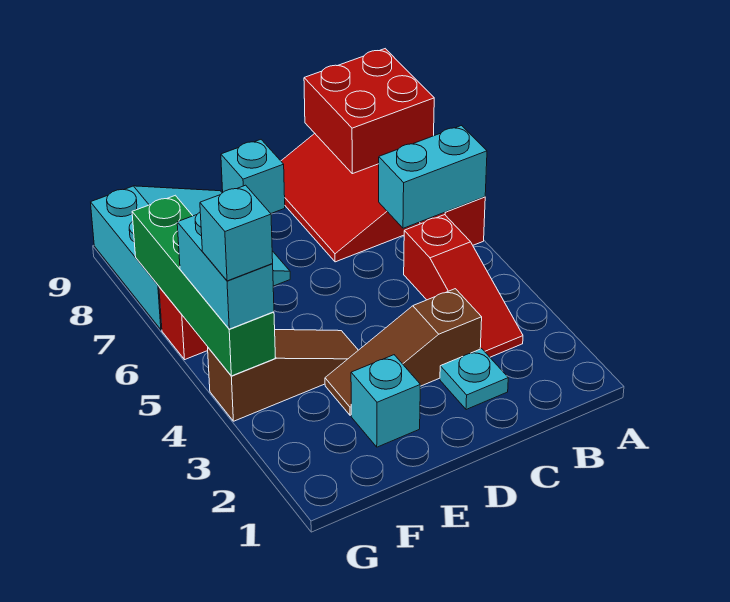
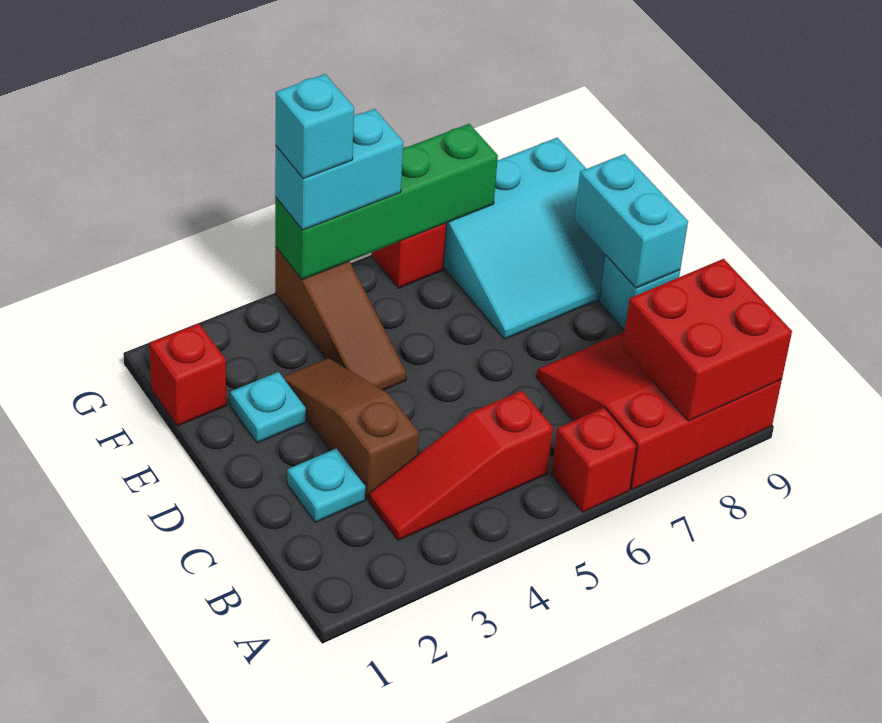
cyan 1x2 brick [379,125,487,228] -> cyan 1x2 brick moved to [574,154,688,288]
cyan 1x1 brick [351,355,420,447] -> cyan 1x1 plate [230,372,306,443]
none -> red 1x1 brick [149,323,226,426]

